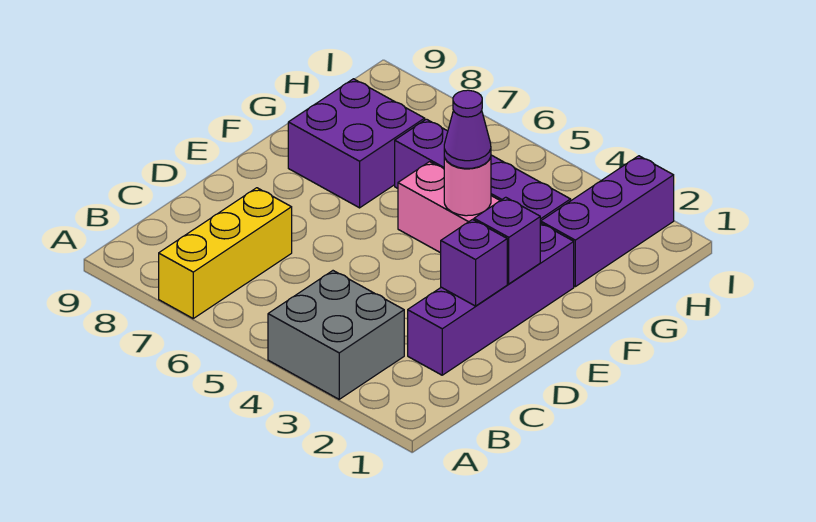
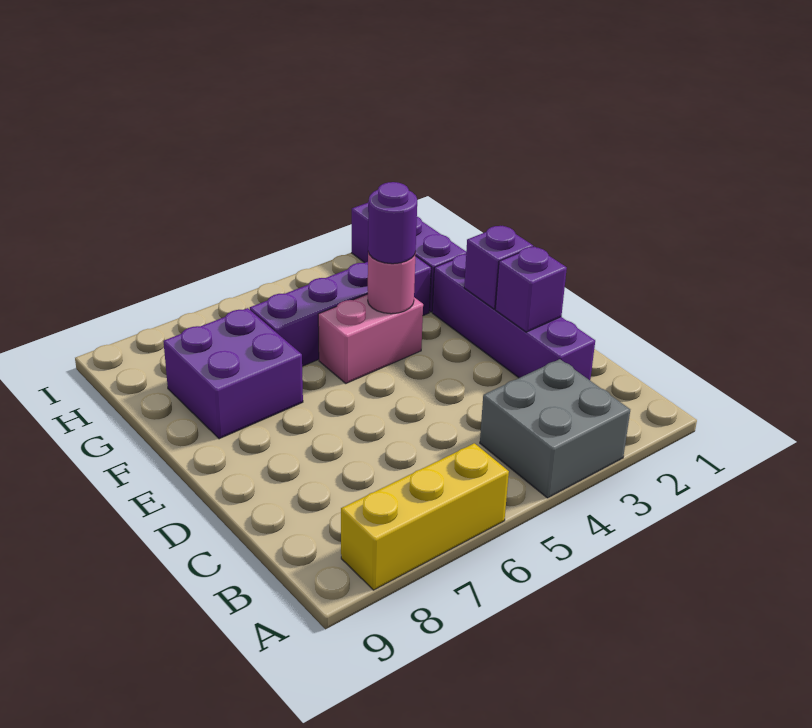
yellow 1x3 brick [159,188,292,318] -> yellow 1x3 brick turned to [341,443,509,590]
purple 1x1 cone [444,90,491,168] -> purple 1x1 round brick [368,182,417,264]

